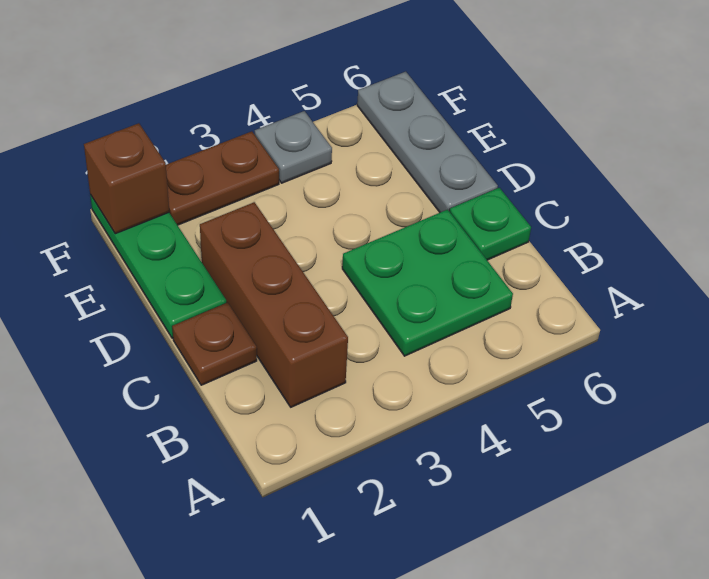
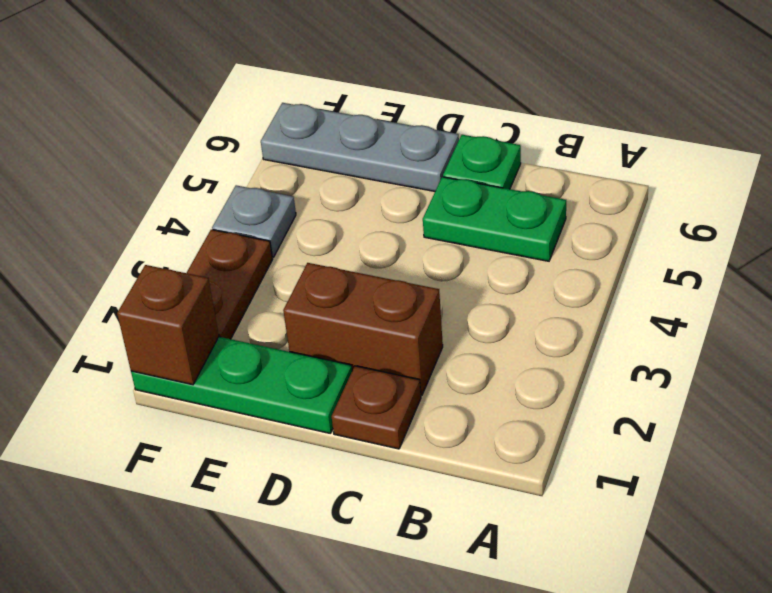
brown 1x3 brick [200,202,348,407] -> brown 1x2 brick [283,263,443,395]
green 2x2 plate [342,210,513,356] -> green 1x2 plate [423,177,566,261]

